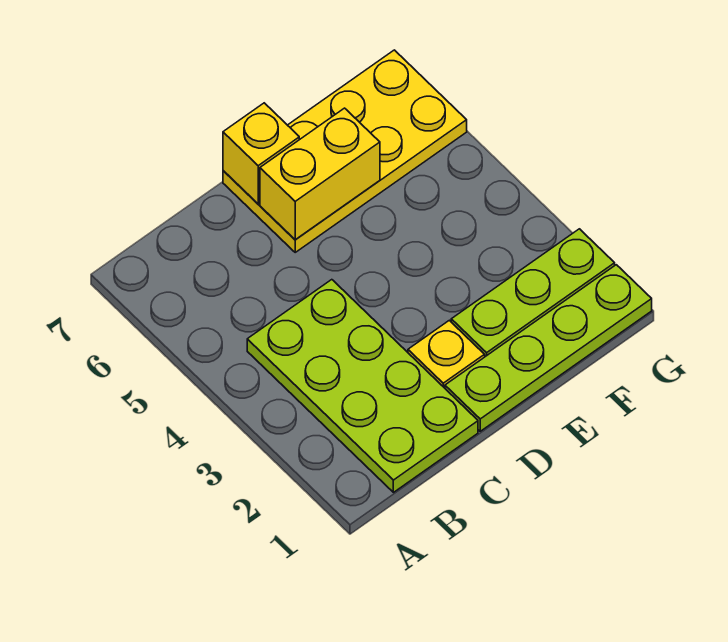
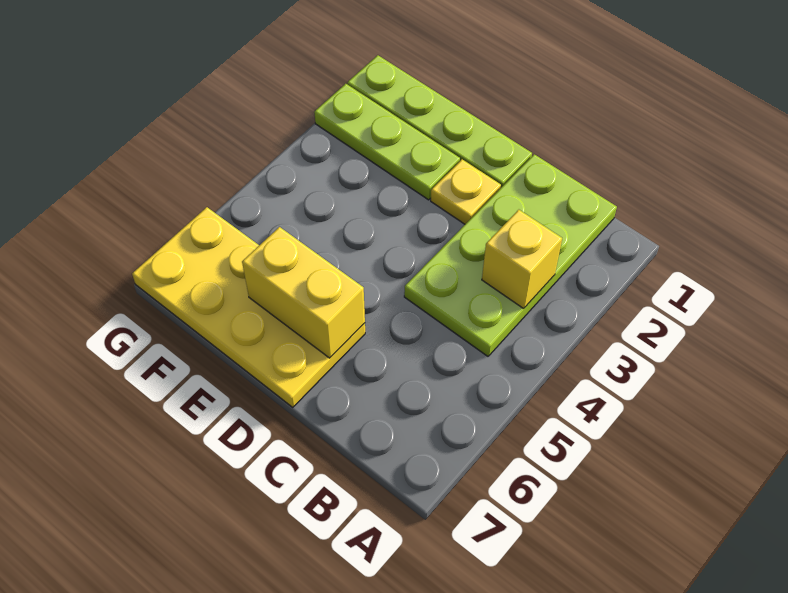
yellow 1x1 brick [223,103,299,204] -> yellow 1x1 brick moved to [482,210,562,308]

